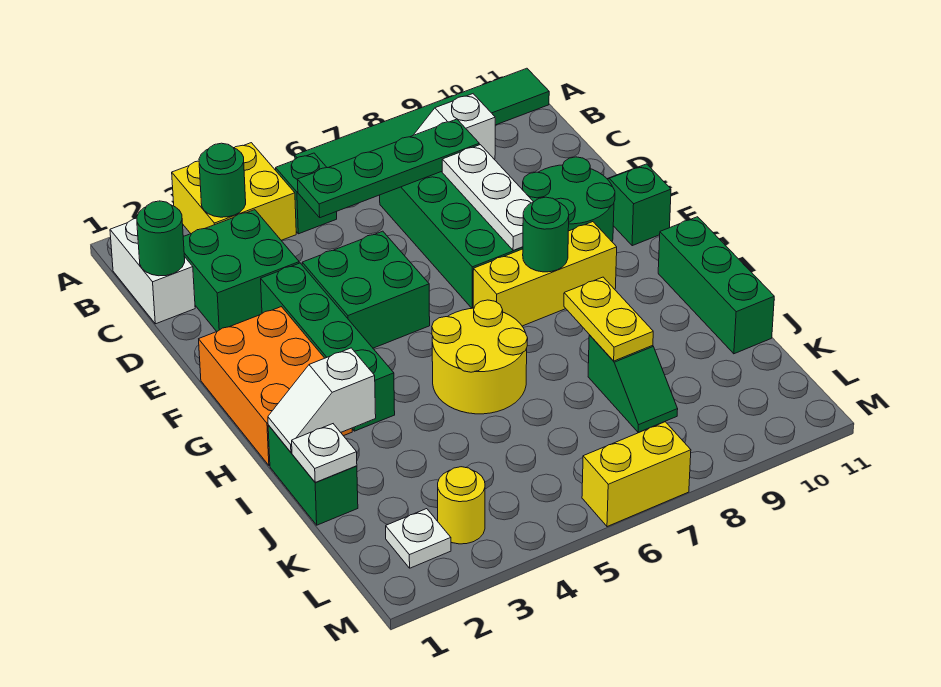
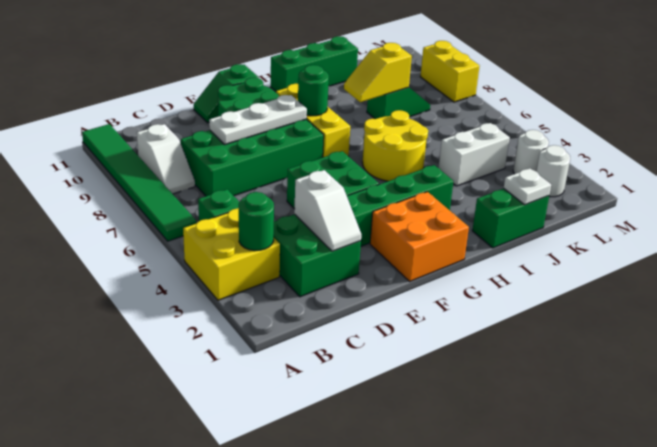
white 1x2 brick [110,218,195,324] -> white 1x2 brick moved to [439,123,510,186]
green 1x1 round brick [137,201,185,276] -> none
green 1x4 plate [297,119,479,218] -> none
orange 2x3 brick [199,307,352,466] -> orange 2x2 brick [370,192,469,281]
white 1x2 slope [268,348,376,452] -> white 1x2 slope moved to [294,170,361,251]
yellow 1x2 plate [564,277,653,361] -> yellow 1x2 slope [344,43,412,102]
white 1x1 plate [386,509,451,568] -> white 1x1 round brick [536,145,570,197]
yellow 1x1 round brick [438,467,485,544] -> white 1x1 round brick [513,130,549,174]
yellow 1x2 brick [582,422,691,527] -> yellow 1x2 brick moved to [420,41,479,102]

